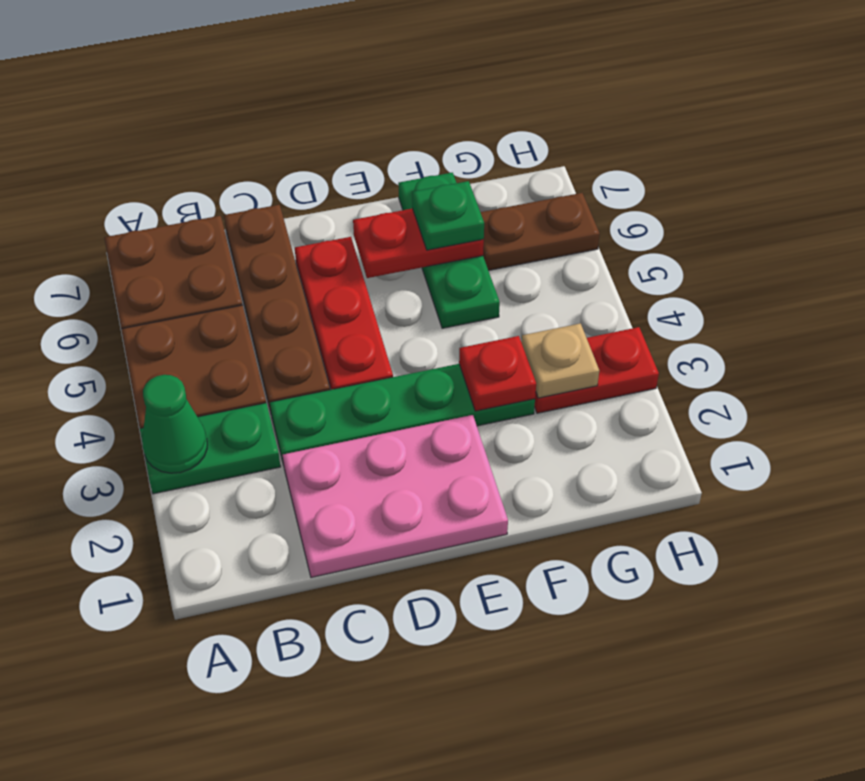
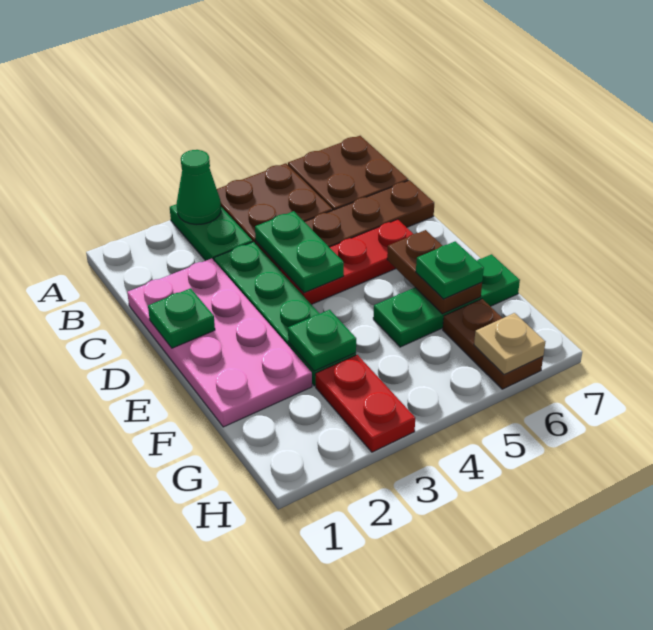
pink 2x3 plate [283,415,508,577] -> pink 2x4 plate [127,258,312,427]
none -> green 1x2 plate [255,211,344,293]
none -> green 1x1 plate [148,288,215,348]
red 1x2 plate [353,209,484,278] -> brown 1x2 plate [387,230,482,314]
red 1x1 plate [459,336,536,411] -> green 1x1 plate [288,310,356,371]
tan 1x1 plate [521,323,599,398] -> tan 1x1 plate moved to [474,313,545,375]

